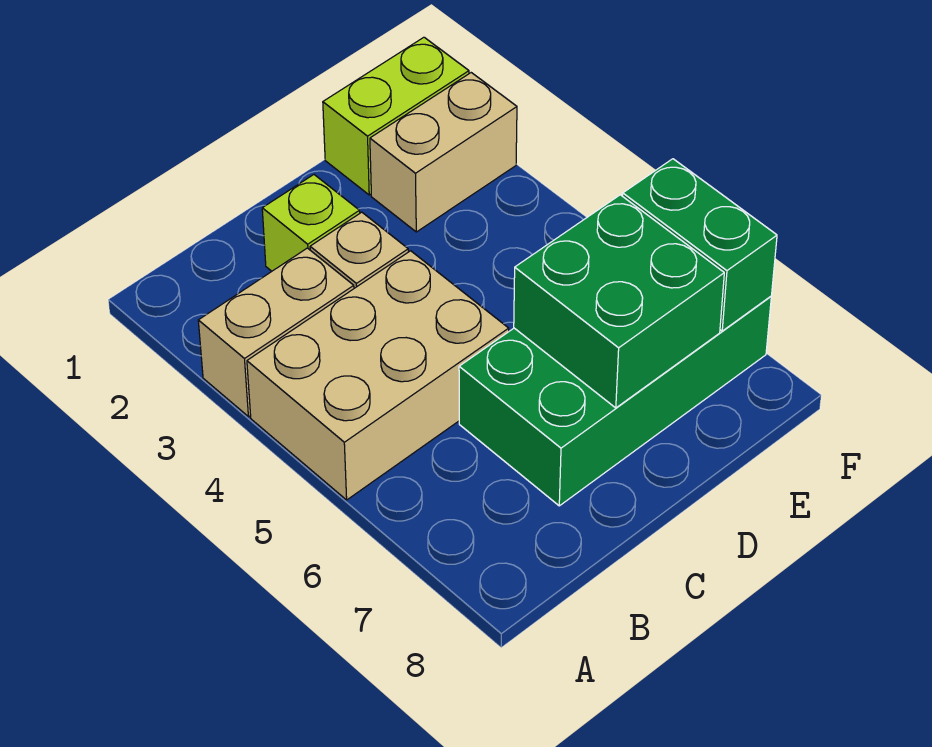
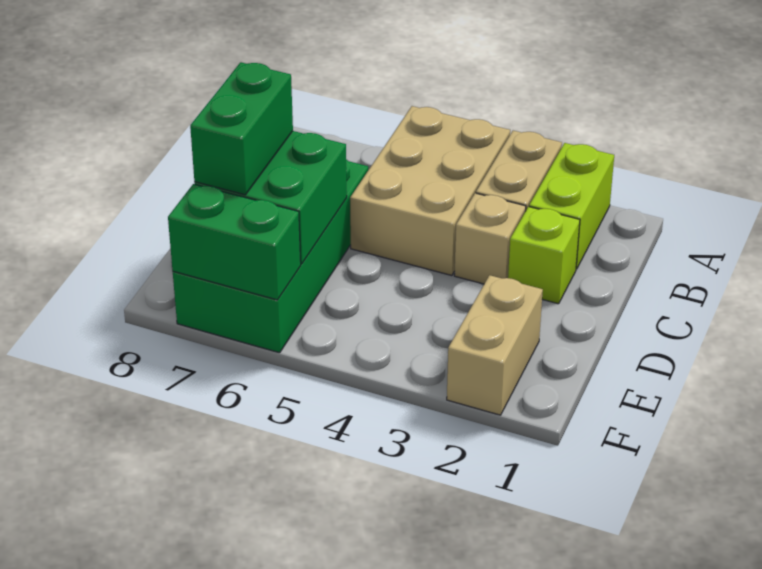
none -> green 1x2 brick [190,62,293,195]
lime 1x2 brick [323,37,469,195] -> lime 1x2 brick moved to [529,143,614,269]

